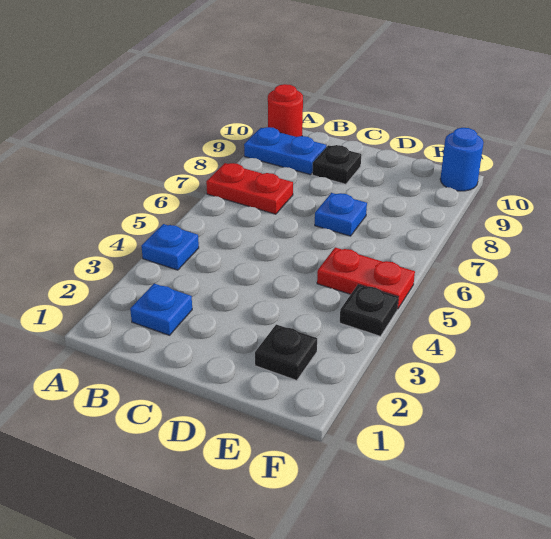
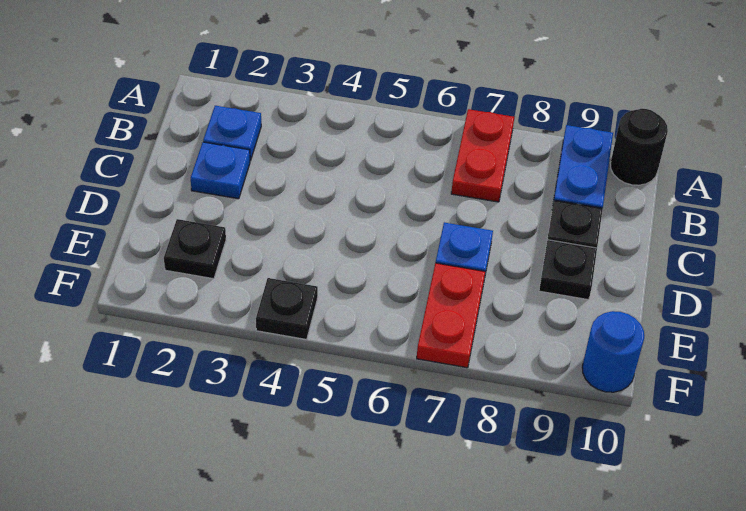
blue 1x1 plate [141,224,199,270] -> blue 1x1 plate moved to [191,142,250,199]
red 1x1 round brick [268,84,303,137] -> black 1x1 round brick [610,109,668,185]
none -> black 1x1 plate [539,240,597,300]
red 1x2 plate [317,247,415,309] -> red 1x2 plate moved to [417,263,485,368]

